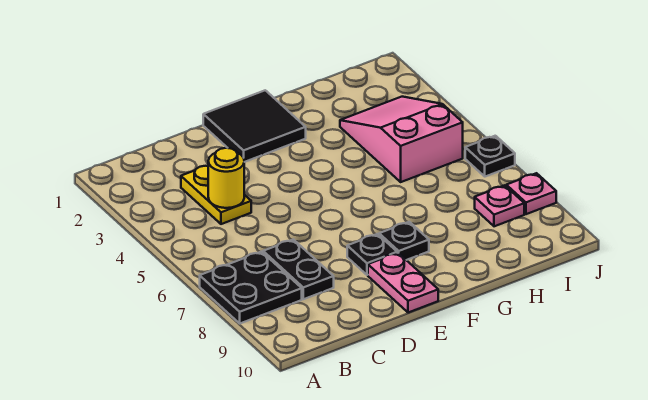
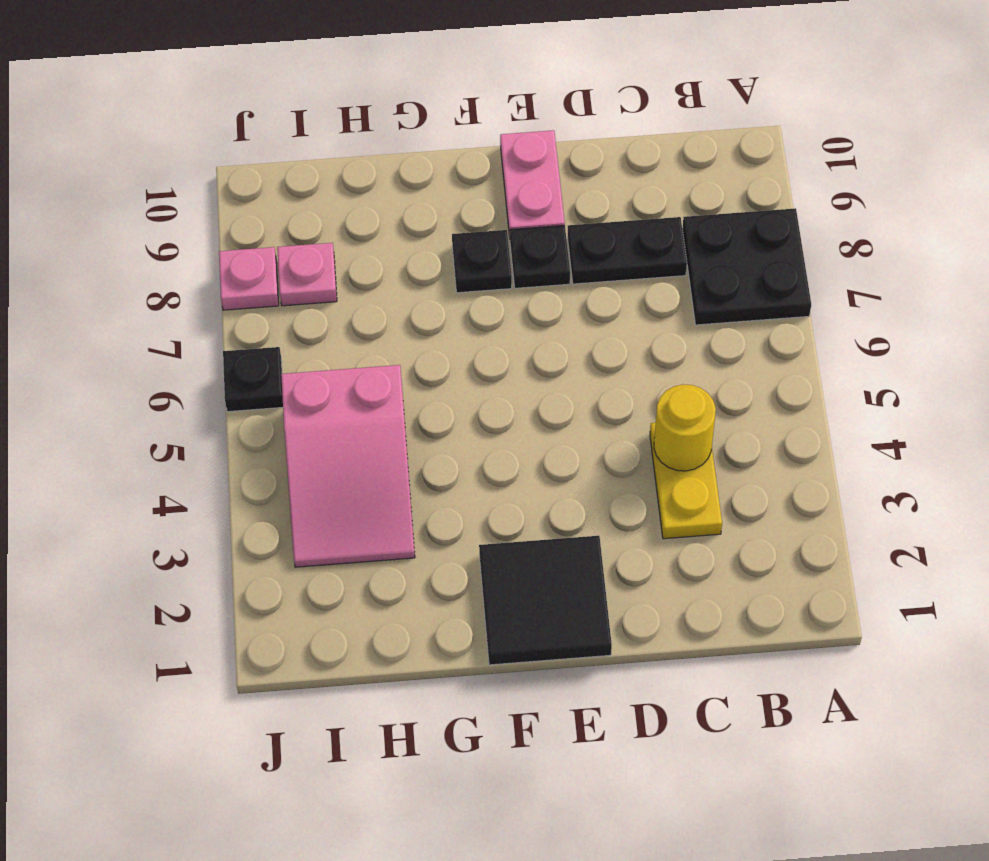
black 1x2 plate [263,239,334,299] -> black 1x2 plate turned to [568,217,687,284]

